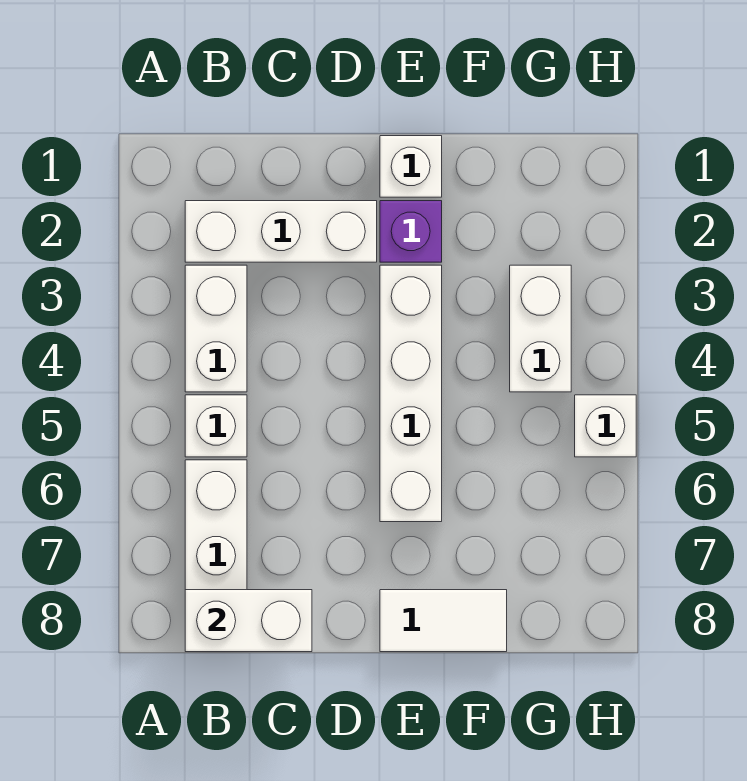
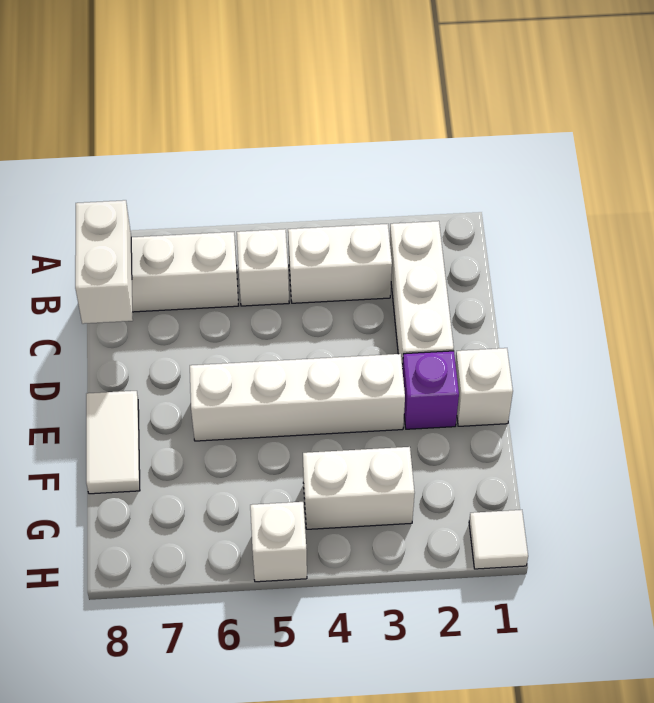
none -> white 1x1 tile [469,510,528,569]

